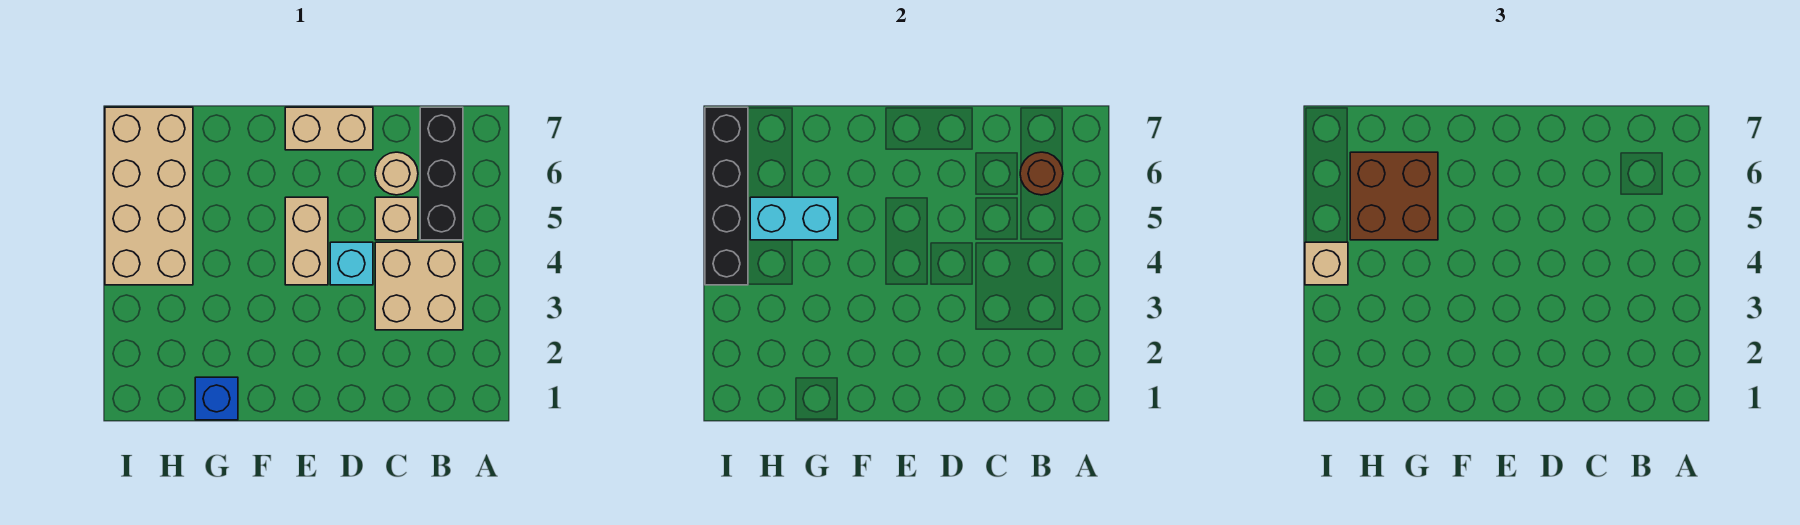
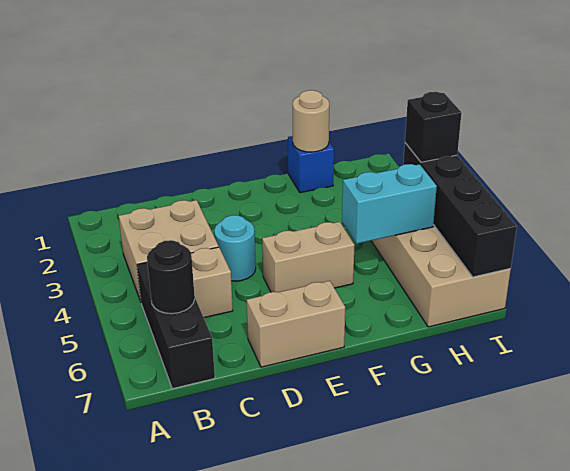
brown 1x1 round brick [1020,152,1063,195] -> black 1x1 round brick [147,240,195,314]
tan 1x1 round brick [375,152,418,195] -> tan 1x1 round brick moved to [293,90,329,152]
cyan 1x1 brick [330,242,373,285] -> cyan 1x1 round brick [214,215,256,281]
tan 1x2 brick [285,197,328,285] -> tan 1x2 brick turned to [262,222,355,292]
brown 2x2 brick [1350,152,1438,240] -> none
tan 1x1 brick [1305,242,1348,285] -> black 1x1 brick [405,92,462,162]

